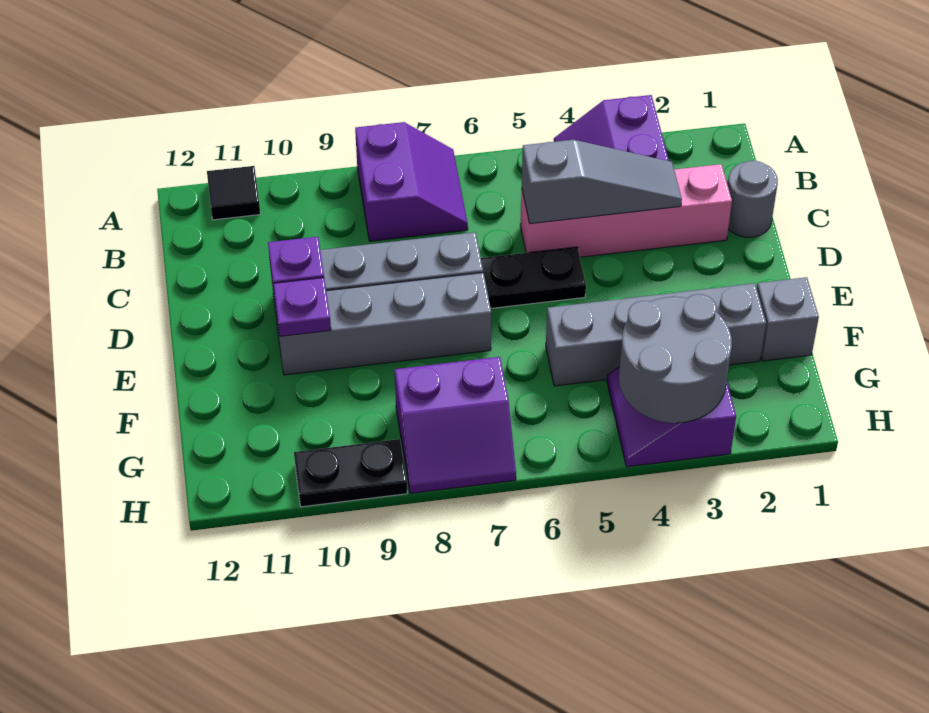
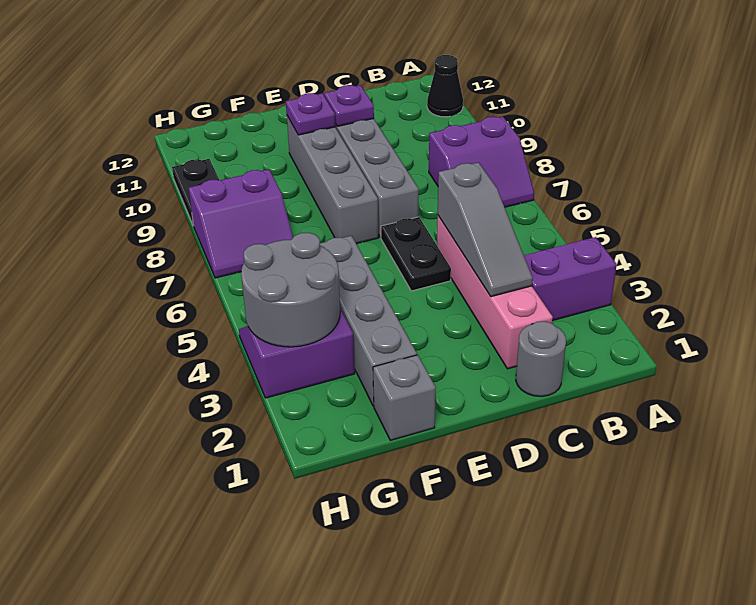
black 1x1 tile [207,166,260,220] -> black 1x1 cone [427,55,463,117]
purple 2x2 slope [395,357,516,493] -> purple 2x2 slope turned to [189,169,293,278]

